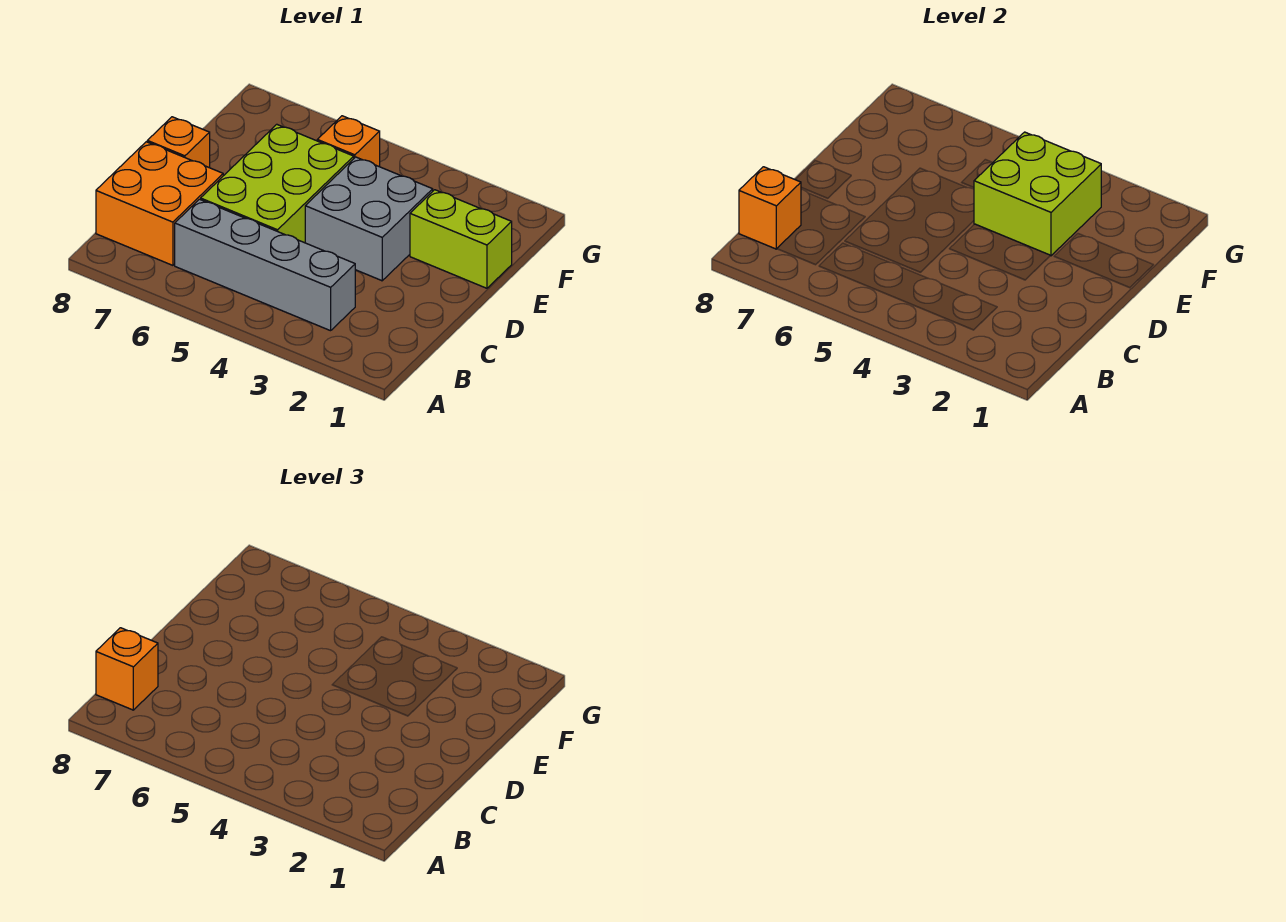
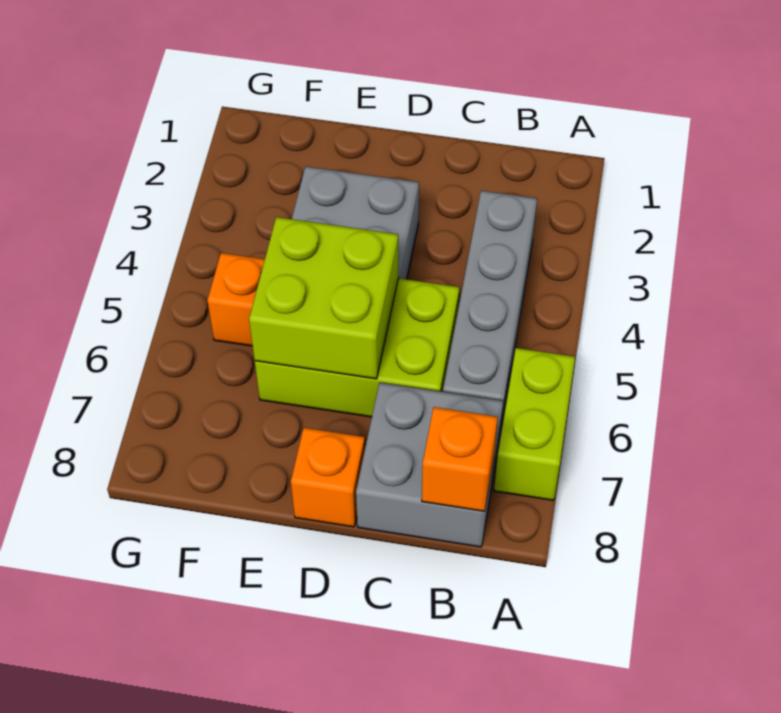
orange 2x2 brick [96,142,223,265] -> grey 2x2 brick [356,383,503,547]
orange 1x1 brick [96,628,158,710] -> none
lime 1x2 brick [410,190,512,288] -> lime 1x2 brick moved to [494,348,575,500]
lime 2x2 brick [974,132,1101,256] -> lime 2x2 brick moved to [249,217,398,379]

